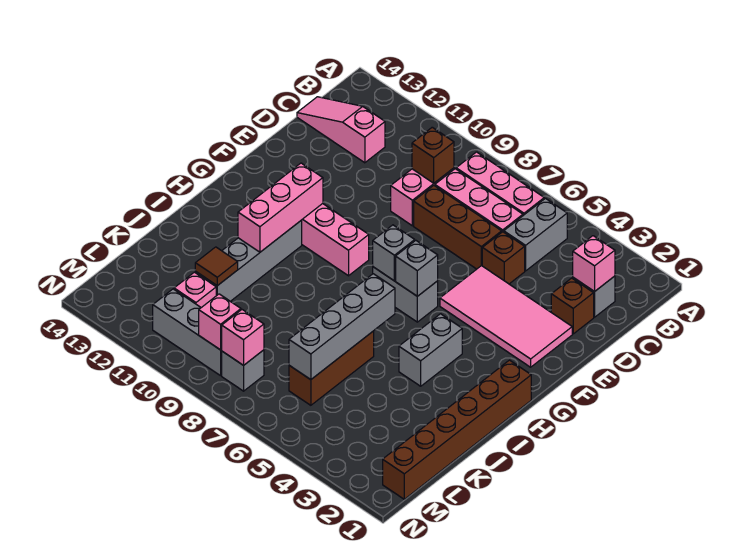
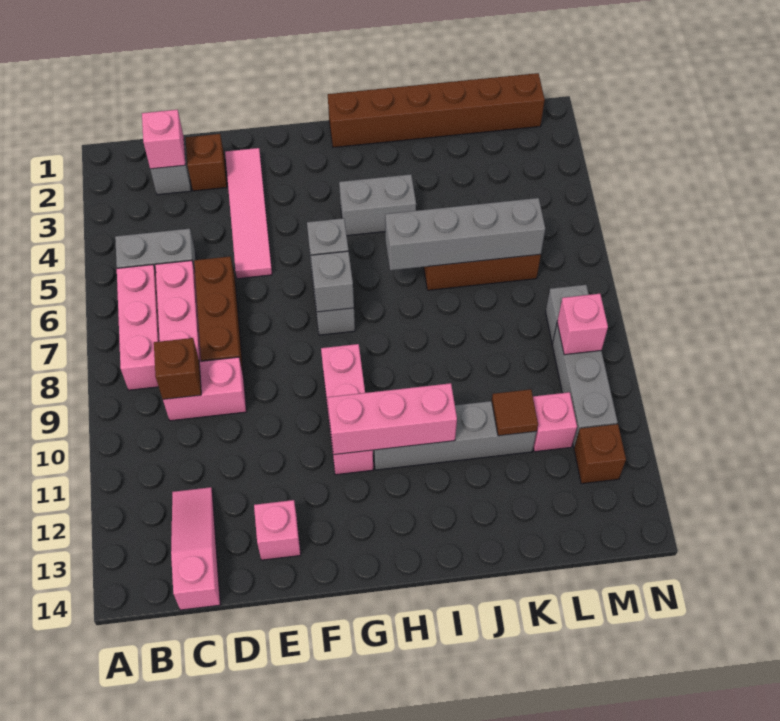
pink 1x3 slope [297,97,385,163] -> pink 1x3 slope turned to [171,487,220,610]
brown 1x1 brick [482,232,525,284] -> brown 1x1 brick moved to [574,424,626,484]
pink 2x4 tile [440,266,572,367] -> pink 1x4 tile [225,148,272,279]
pink 1x1 brick [221,310,264,365] -> pink 1x1 brick moved to [254,500,301,560]

